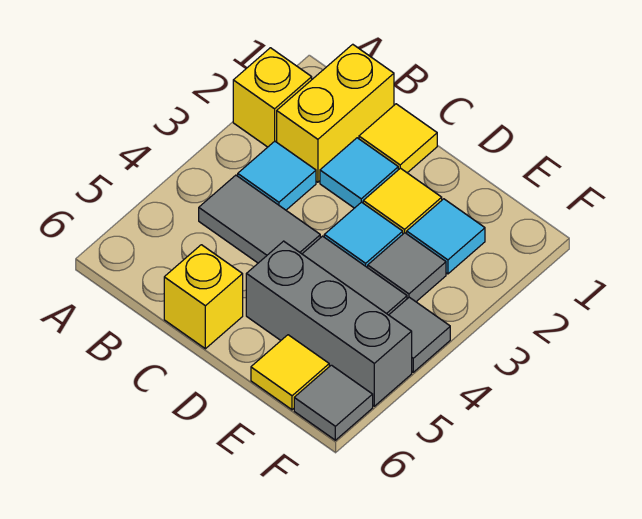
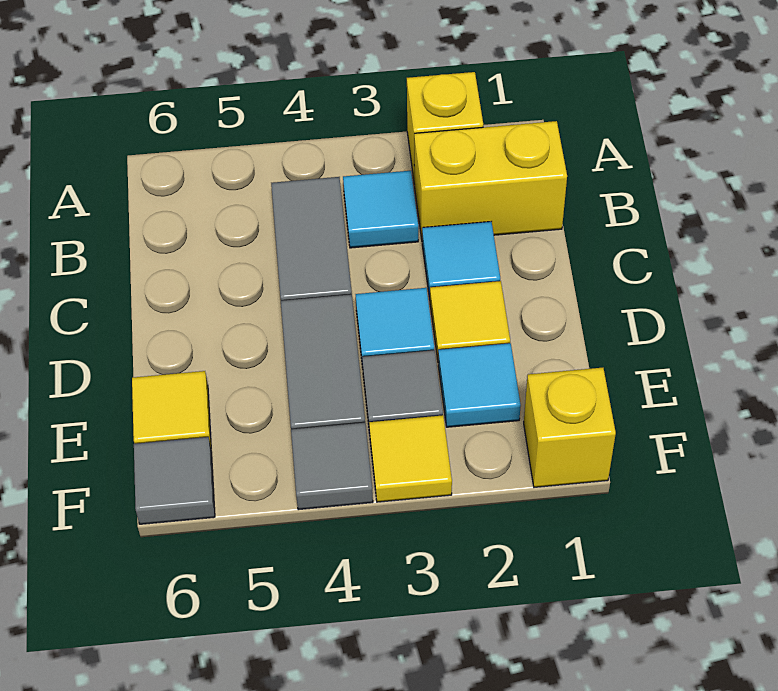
yellow 1x1 tile [359,104,437,173] -> yellow 1x1 tile moved to [369,415,452,502]
yellow 1x1 brick [164,245,243,349] -> yellow 1x1 brick moved to [524,368,616,487]
grey 1x3 brick [246,241,412,406] -> none

